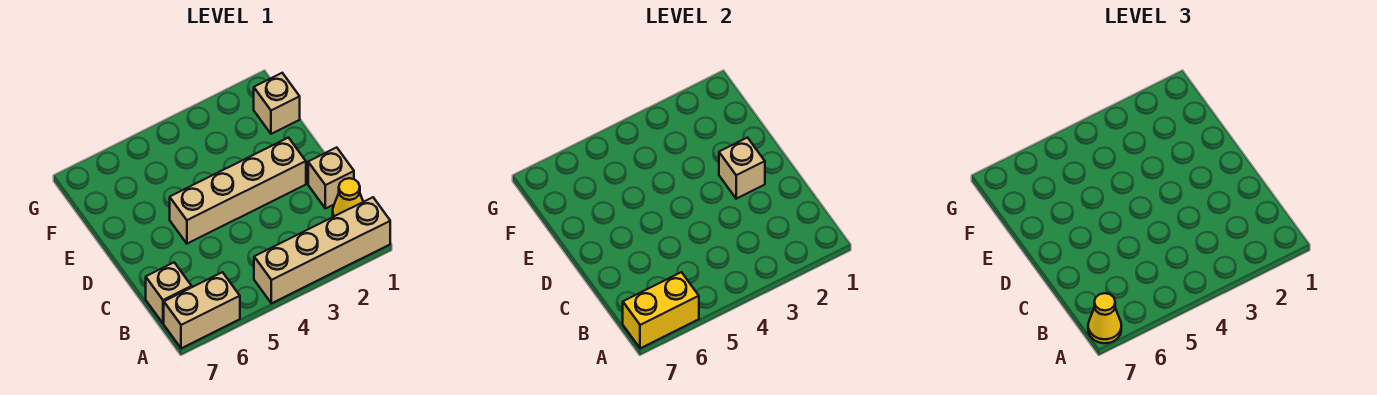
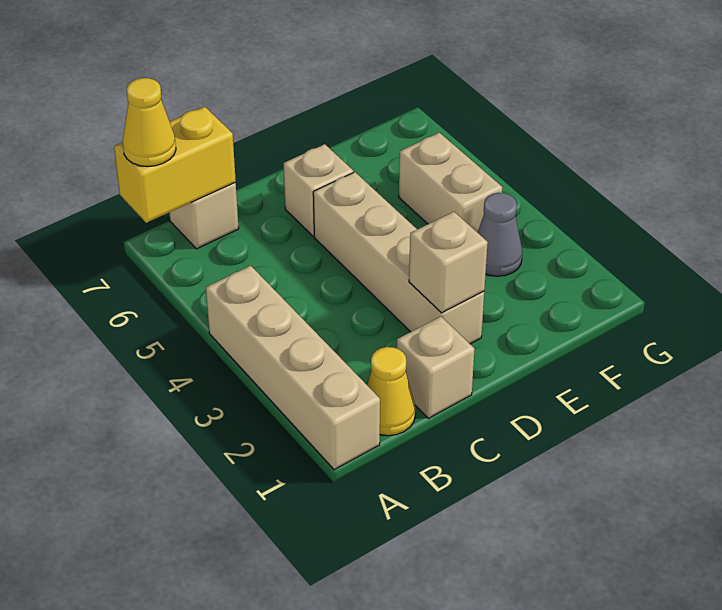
tan 1x2 brick [164,272,240,348] -> tan 1x2 brick moved to [399,133,502,233]
yellow 1x2 brick [623,272,699,348] -> yellow 1x2 brick turned to [114,107,236,223]
tan 1x1 brick [254,73,300,134] -> tan 1x1 brick moved to [284,144,353,236]
none -> grey 1x1 cone [478,193,522,276]

